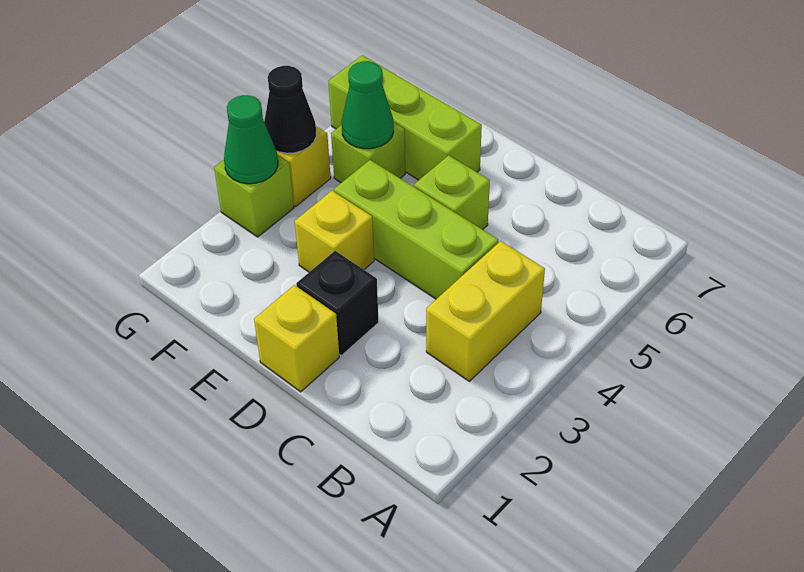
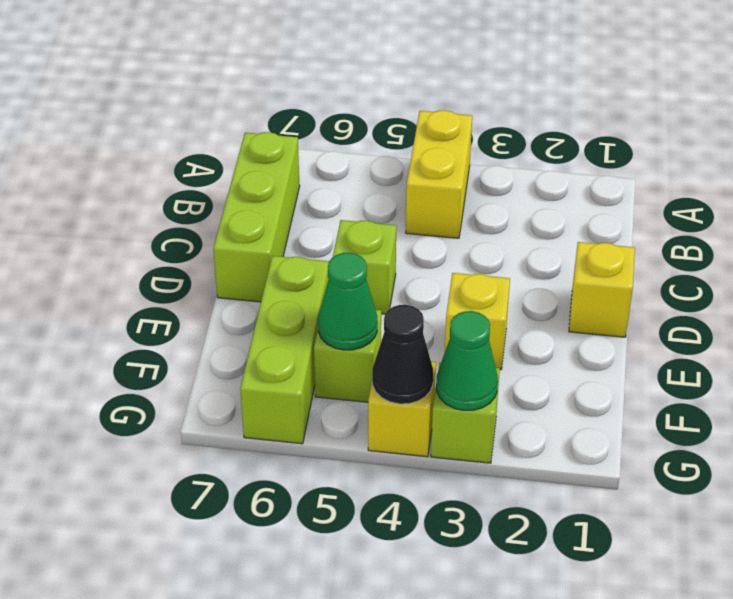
yellow 1x2 brick [426,241,545,381] -> yellow 1x2 brick turned to [406,110,472,238]
lime 1x3 brick [334,160,498,299] -> lime 1x3 brick moved to [213,132,300,302]
black 1x1 brick [296,251,379,355] -> none

